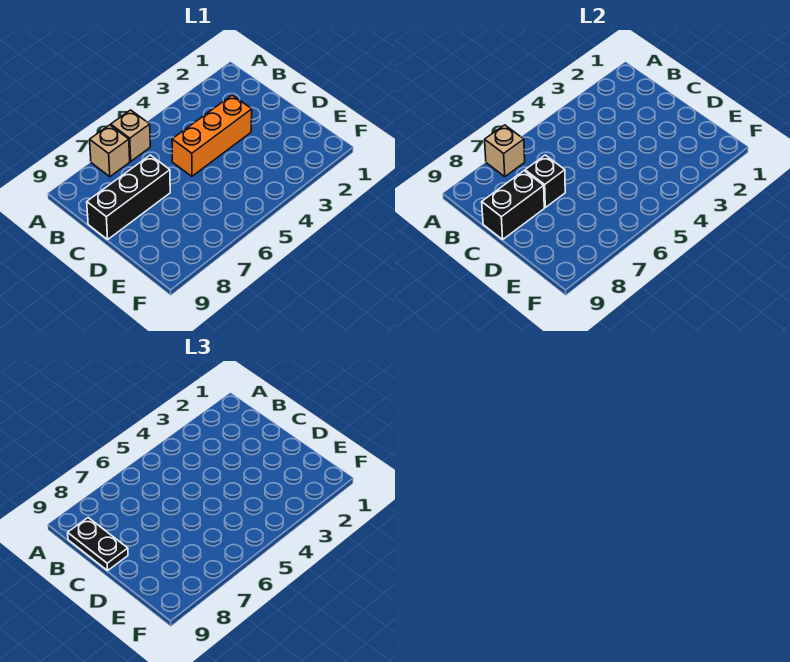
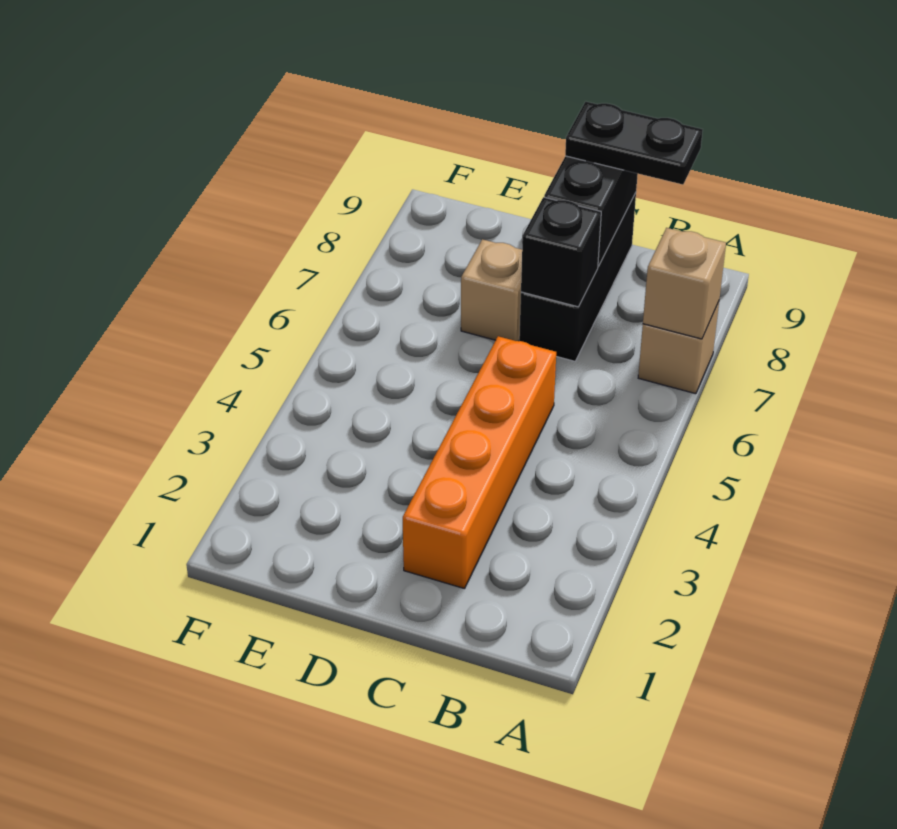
tan 1x1 brick [111,110,150,161] -> tan 1x1 brick moved to [461,239,522,341]
orange 1x3 brick [172,95,252,176] -> orange 1x4 brick [403,336,556,589]

